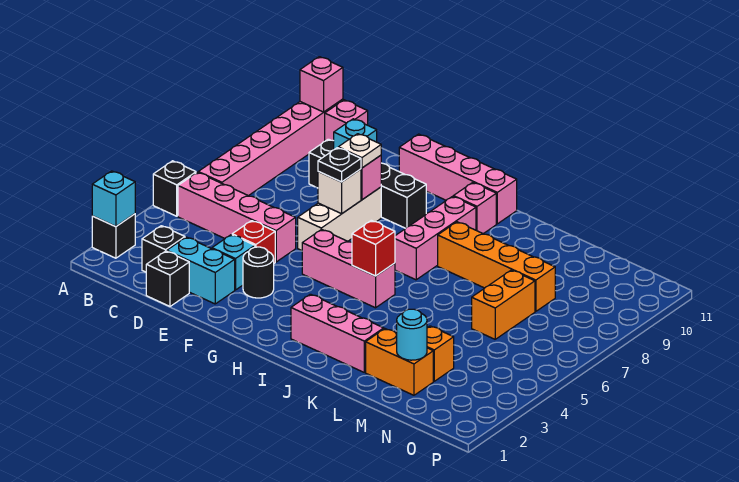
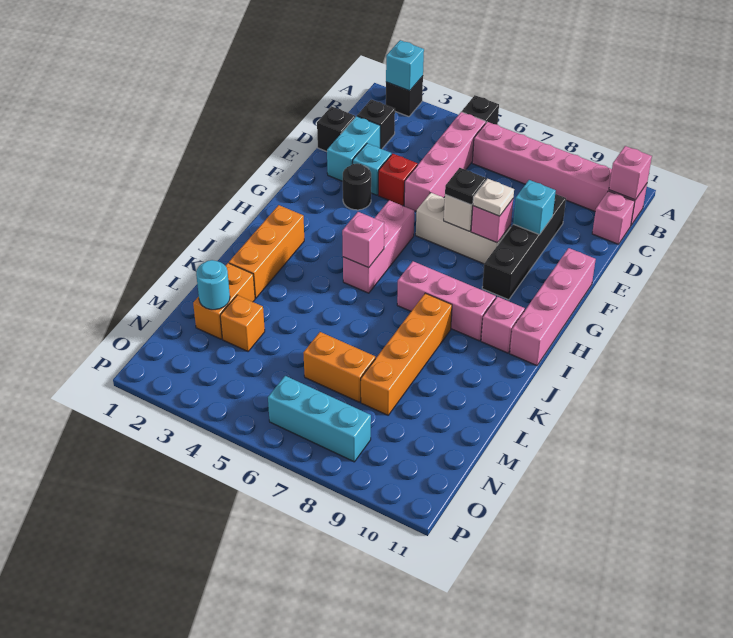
pink 1x3 brick [291,294,384,372] -> orange 1x3 brick [229,205,304,298]
red 1x1 brick [352,220,395,276] -> pink 1x1 brick [342,212,384,268]
none -> cyan 1x3 brick [268,376,371,462]

